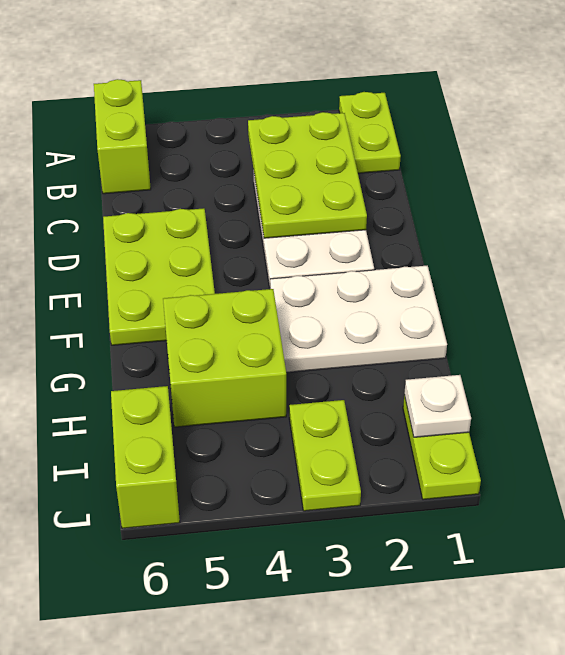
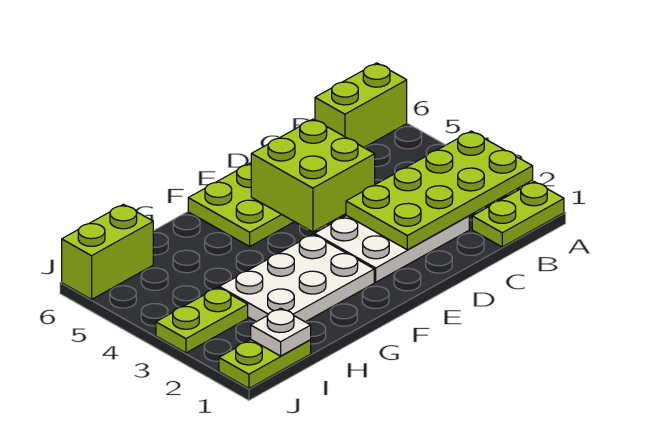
lime 2x3 plate [248,112,367,238] -> lime 2x4 plate [346,131,533,250]
white 2x3 plate [270,265,447,373] -> white 2x3 plate turned to [219,234,374,322]
lime 2x2 brick [163,289,286,427] -> lime 2x2 brick moved to [251,119,375,232]

